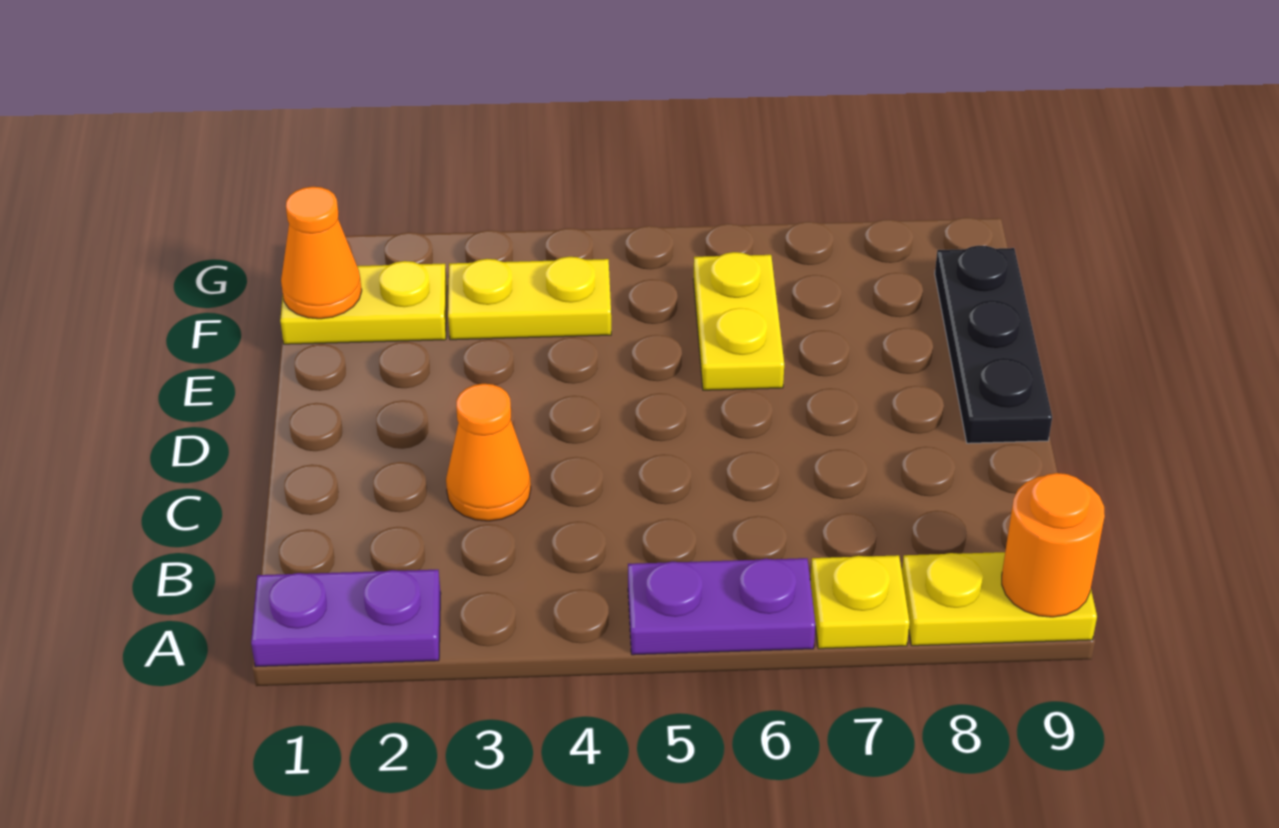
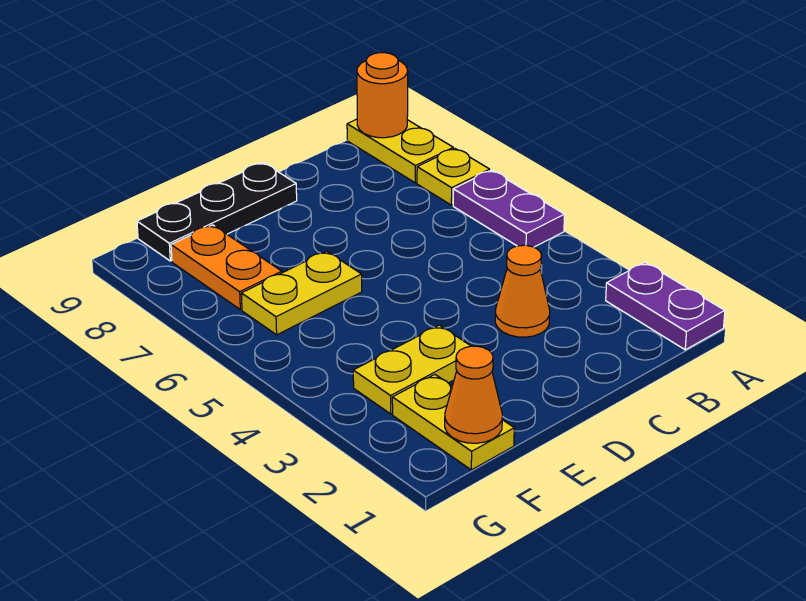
yellow 1x2 plate [448,257,611,340] -> yellow 1x2 plate turned to [353,325,470,414]
none -> orange 1x2 plate [171,225,282,310]

